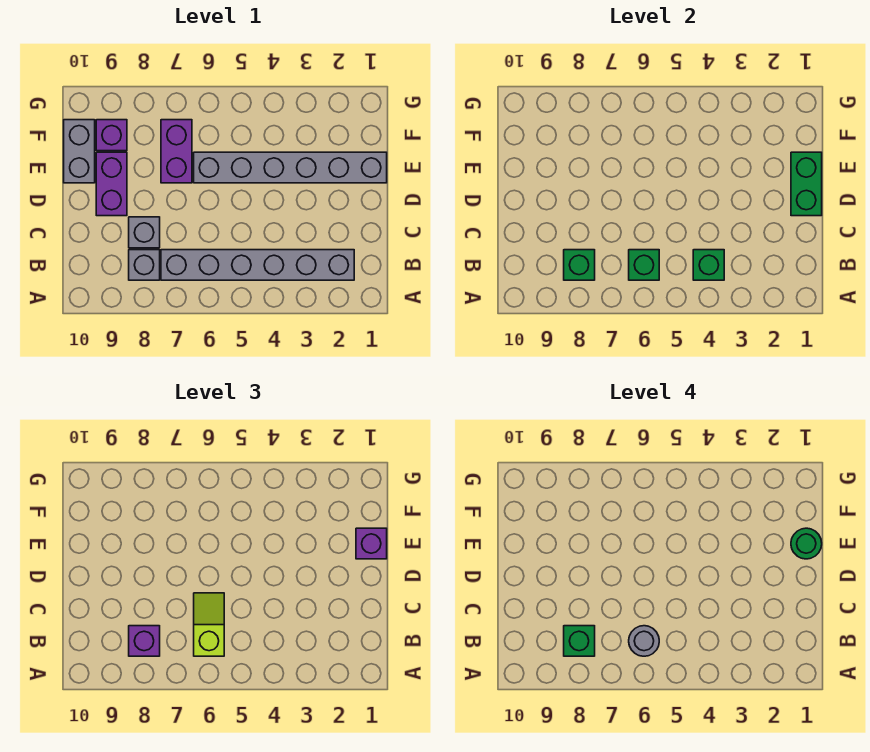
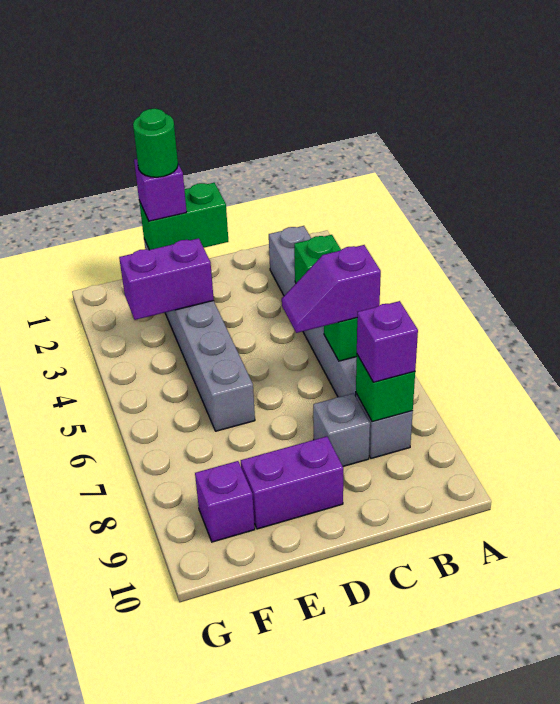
lime 1x2 slope [194,593,224,656] -> purple 1x2 slope [282,245,381,333]
grey 1x1 round brick [629,626,659,656] -> none
green 1x1 brick [564,626,595,656] -> none
purple 1x2 brick [161,120,192,183] -> purple 1x2 brick moved to [119,238,214,320]
grey 1x2 brick [64,120,95,183] -> none

